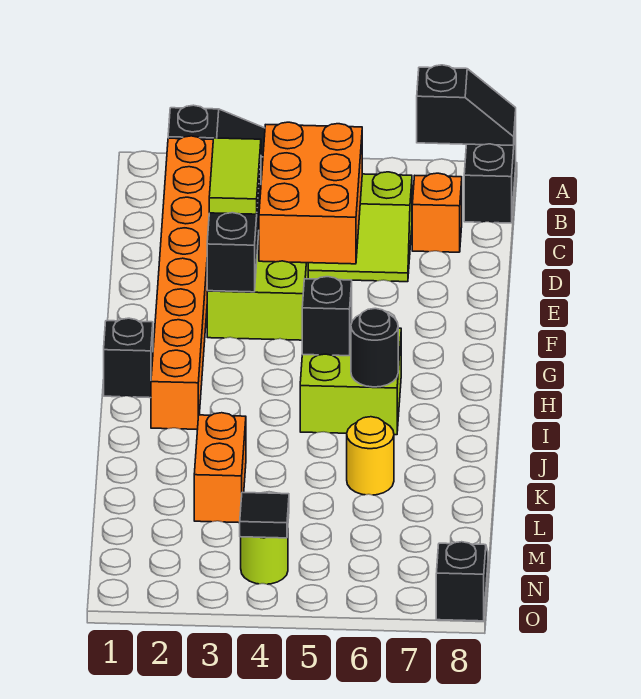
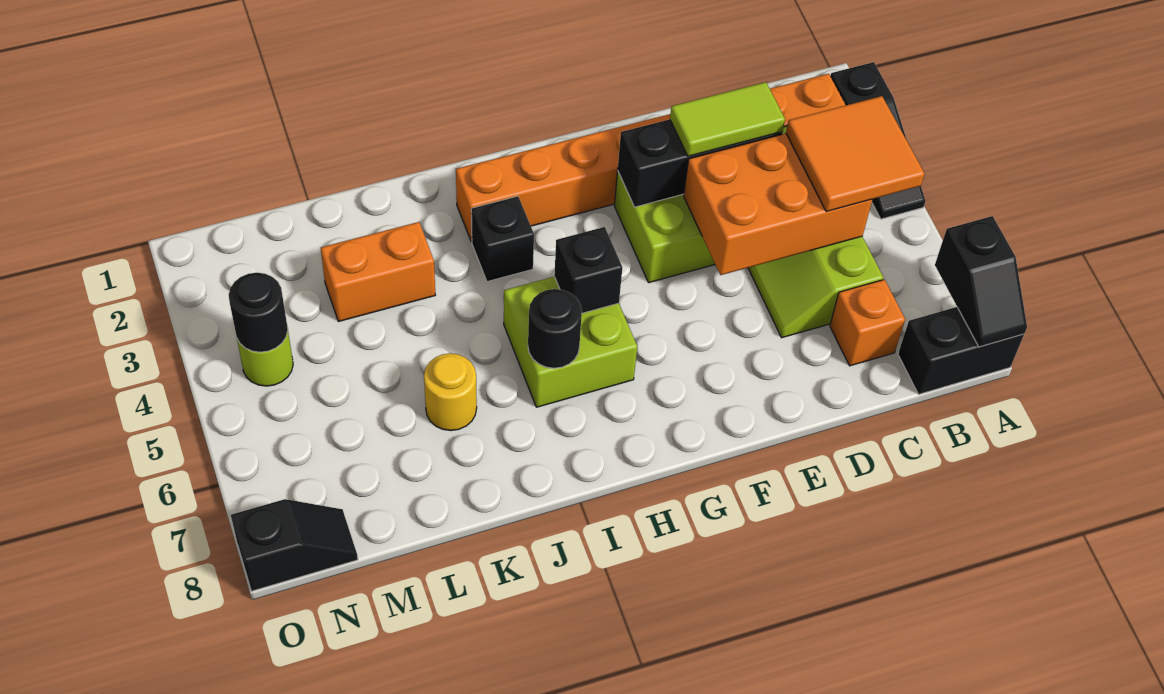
none -> orange 2x2 tile [786,96,925,212]
black 1x1 brick [104,318,153,398] -> black 1x1 brick moved to [471,196,534,282]
black 1x1 tile [240,492,289,538] -> black 1x1 round brick [229,273,288,352]

